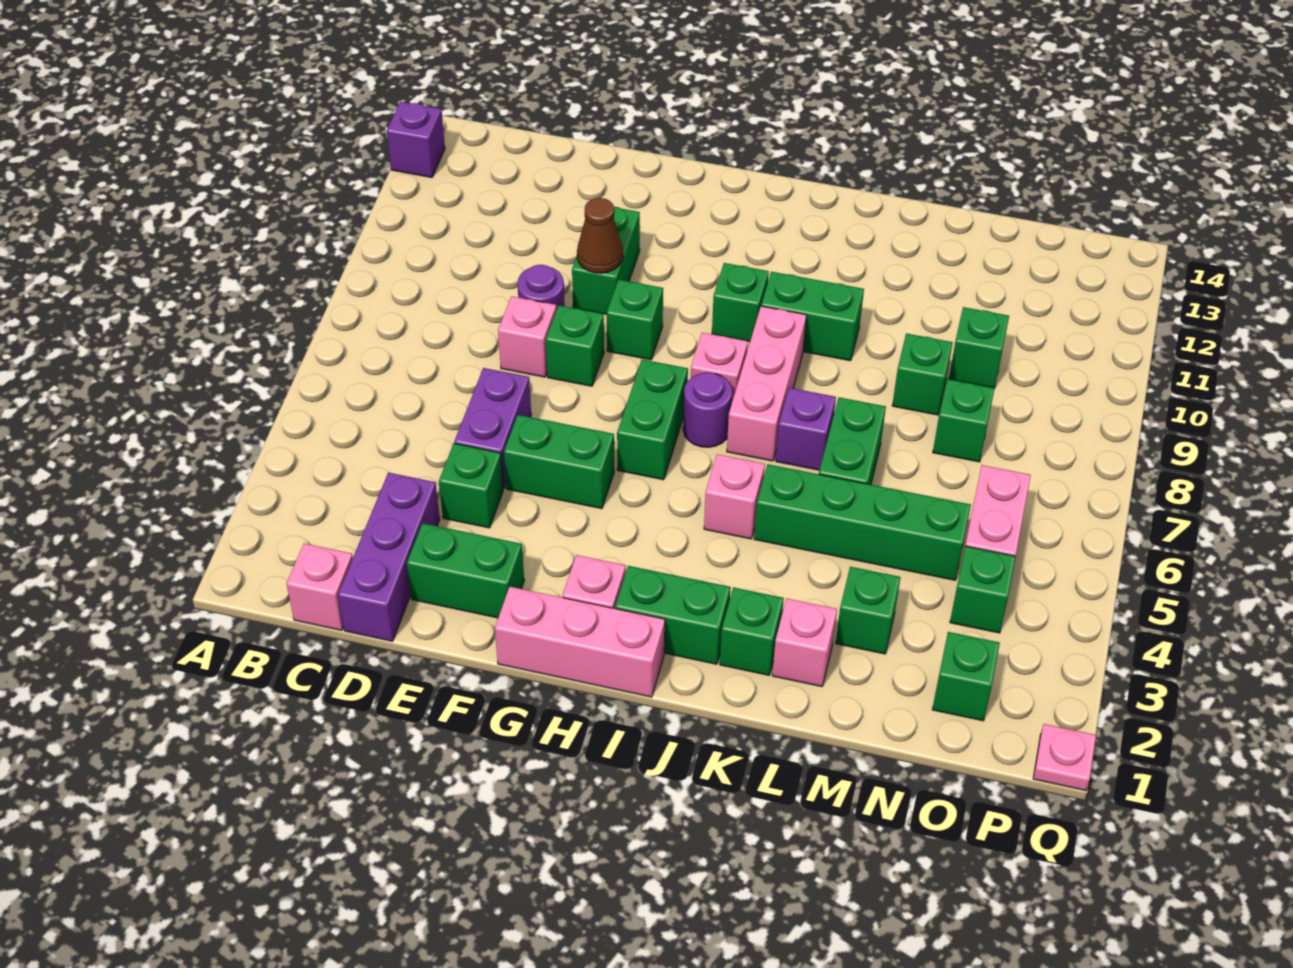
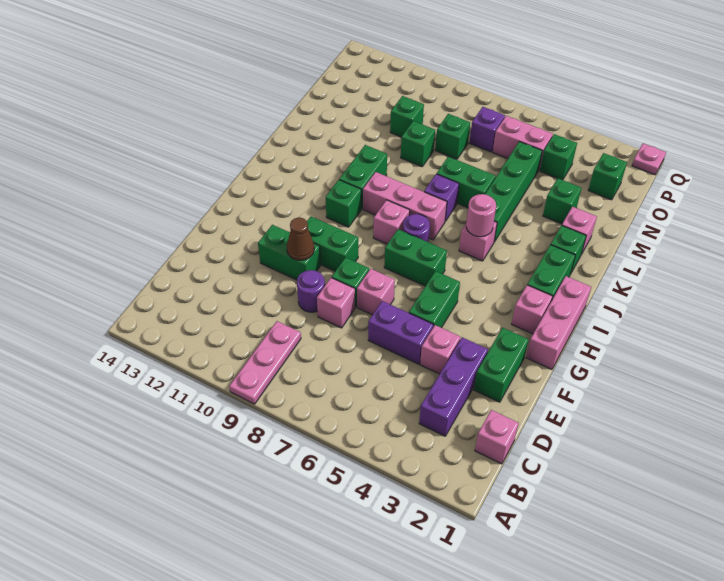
none -> pink 1x3 plate [229,321,301,404]
purple 1x1 brick [387,102,445,178] -> purple 1x1 brick moved to [470,107,505,152]
purple 1x3 brick [338,473,440,641] -> purple 1x3 brick turned to [419,337,488,436]
green 1x1 brick [439,444,503,528] -> pink 1x1 brick [420,325,461,374]
none -> pink 1x1 brick [357,269,395,315]
green 1x1 brick [607,280,663,360] -> green 1x2 brick [307,217,358,271]
none -> pink 1x1 round brick [466,194,496,237]

